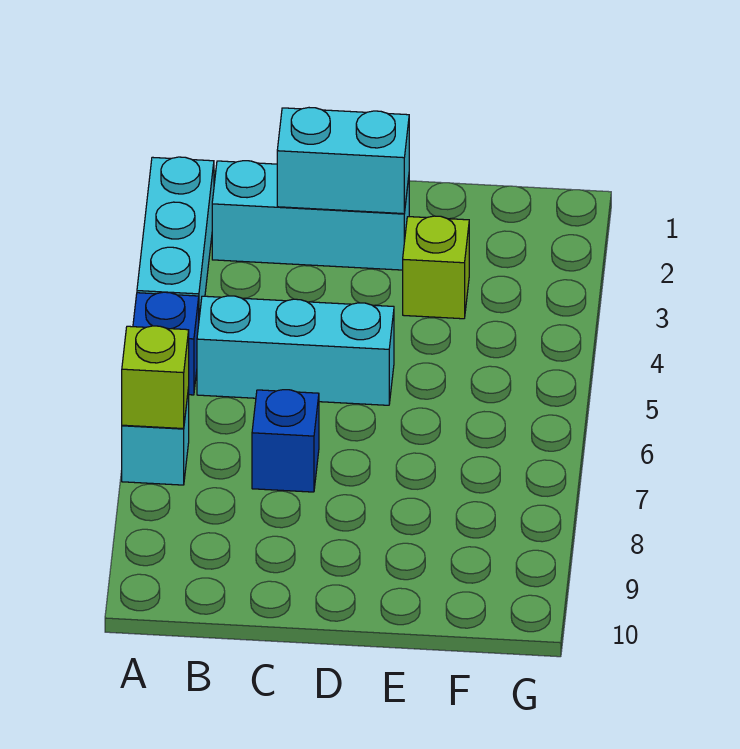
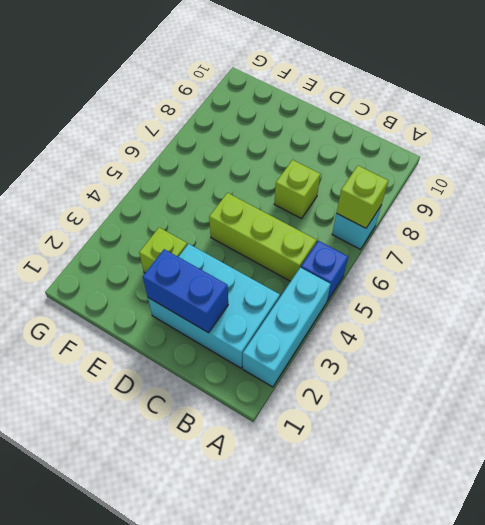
cyan 1x3 brick [212,161,409,270] -> cyan 2x3 brick [148,244,280,368]
cyan 1x3 brick [197,296,394,405] -> lime 1x3 brick [209,193,317,281]
cyan 1x2 brick [277,108,409,214] -> blue 1x2 brick [143,249,228,333]
blue 1x1 brick [252,390,319,492] -> lime 1x1 brick [274,160,320,219]

